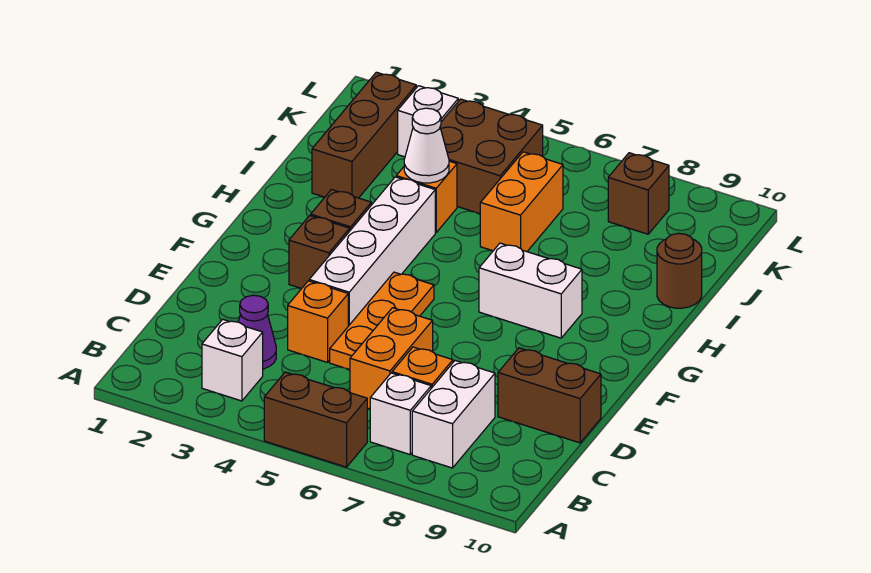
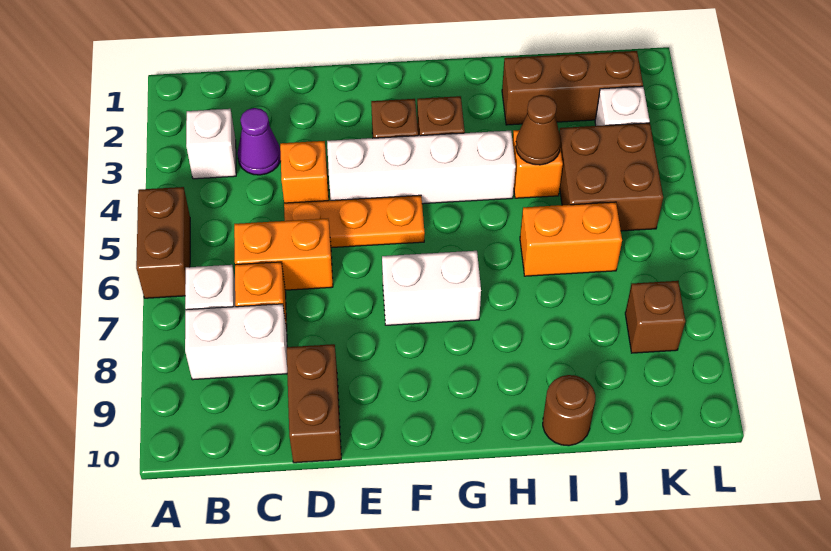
white 1x2 brick [479,243,582,338] -> white 1x2 brick turned to [382,251,481,325]
white 1x1 cone [404,108,449,183] -> brown 1x1 cone [516,95,561,165]

